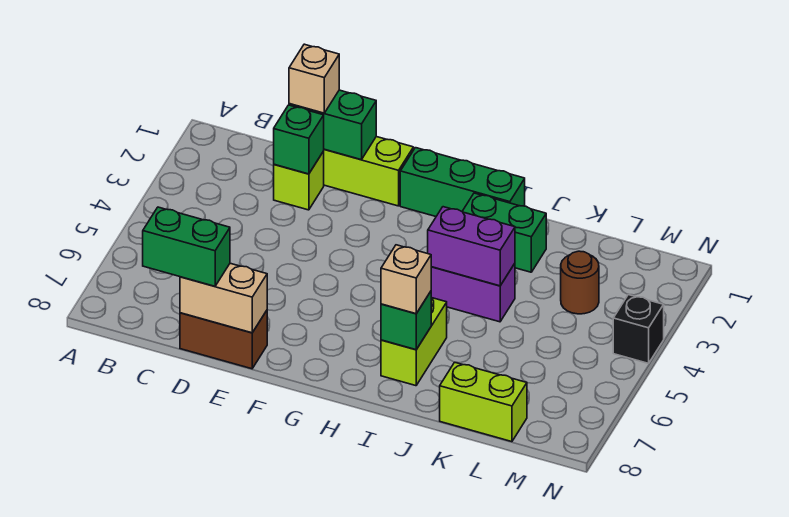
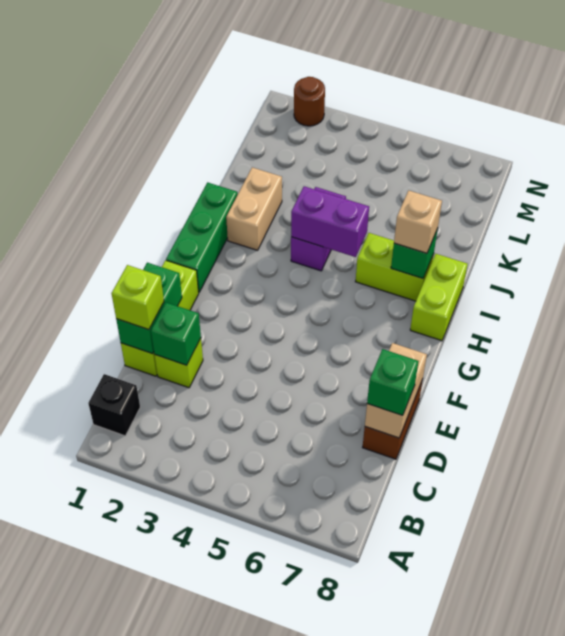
green 1x2 brick [143,207,230,286] -> green 1x1 brick [367,349,419,415]
tan 1x1 brick [289,44,339,113] -> lime 1x1 brick [112,265,164,330]
green 1x2 brick [462,193,546,272] -> tan 1x2 brick [226,167,282,250]
purple 1x2 brick [428,207,515,286] -> purple 1x2 brick turned to [291,186,369,257]
lime 1x2 brick [440,362,527,442] -> lime 1x2 brick moved to [410,254,468,341]
brown 1x1 round brick [561,251,599,314] -> brown 1x1 round brick moved to [294,77,325,126]
black 1x1 brick [613,295,664,363] -> black 1x1 brick moved to [88,374,140,436]

